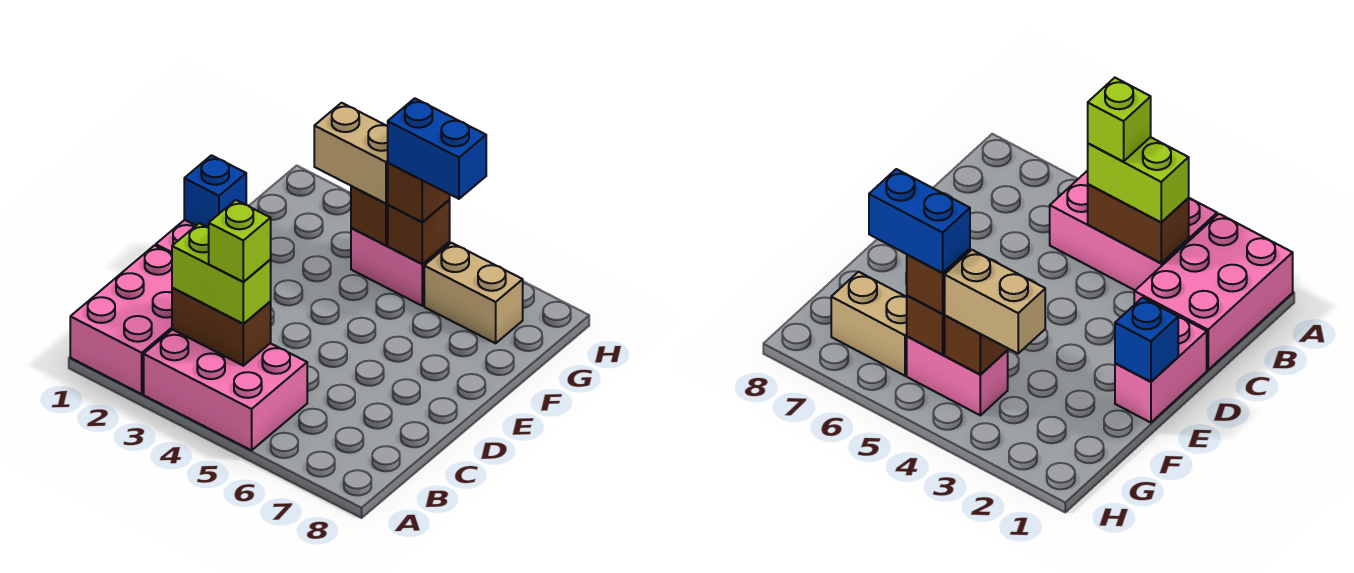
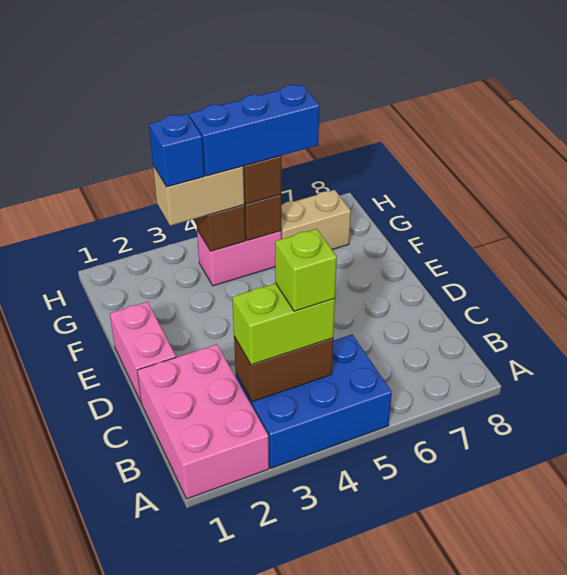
pink 2x3 brick [144,330,307,450] -> blue 2x3 brick [236,335,392,468]
blue 1x1 brick [184,155,246,228] -> blue 1x1 brick moved to [149,114,204,187]
blue 1x2 brick [388,98,486,199] -> blue 1x3 brick [189,85,319,176]

